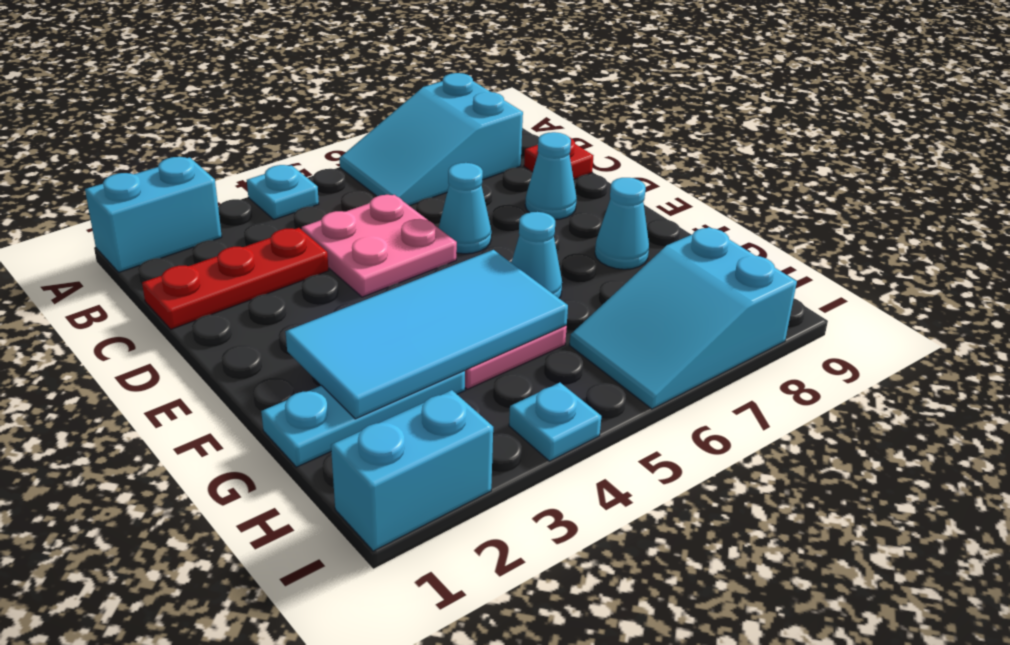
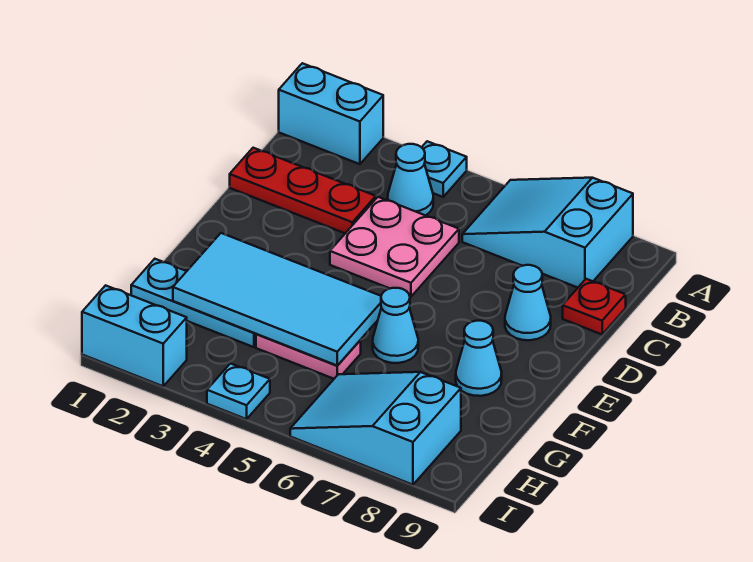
cyan 1x1 cone [439,163,491,254] -> cyan 1x1 cone moved to [388,144,433,215]

